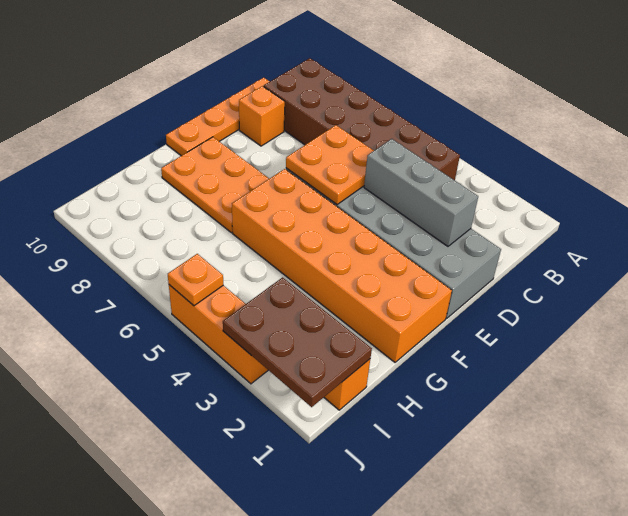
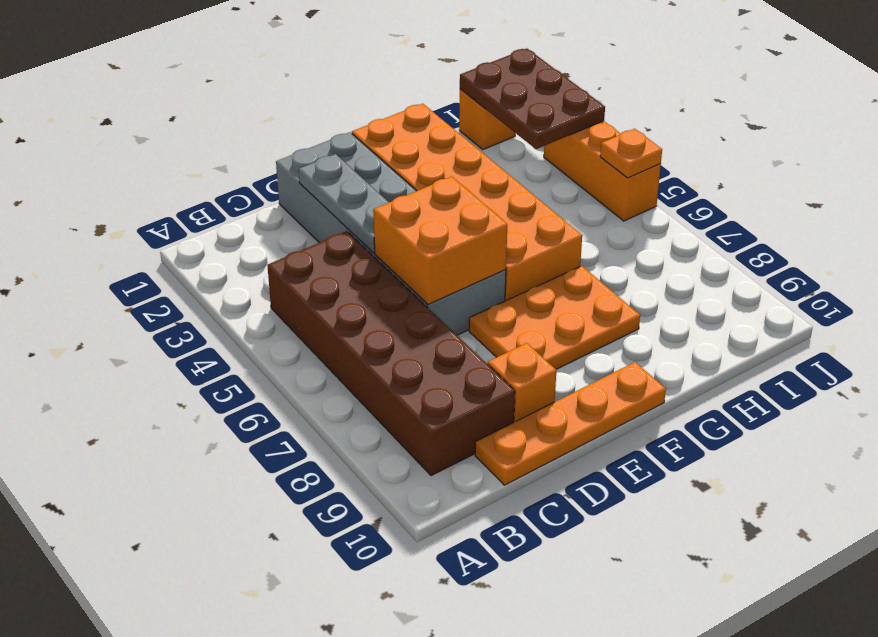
grey 1x3 brick [364,139,478,246] -> grey 1x3 plate [299,154,389,253]
orange 2x2 plate [286,125,374,204] -> orange 2x2 brick [373,176,507,304]
orange 2x3 plate [161,137,269,233] -> orange 2x3 plate turned to [469,266,640,369]

